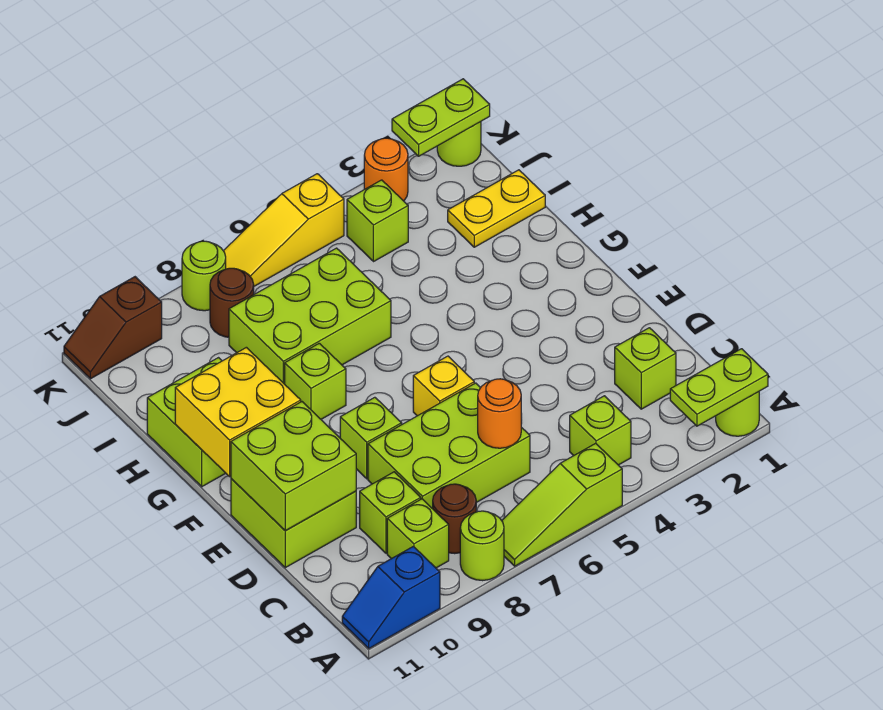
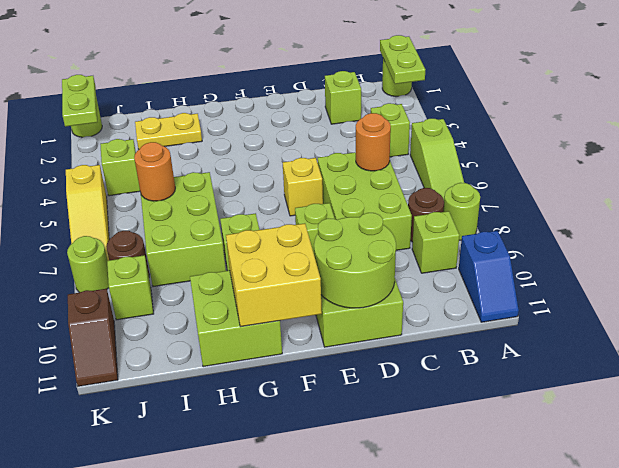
lime 1x1 brick [360,472,421,553] -> lime 1x1 brick moved to [107,255,153,320]
lime 2x2 brick [231,402,356,531] -> lime 2x2 round brick [314,213,396,308]
yellow 1x2 plate [448,170,545,247] -> yellow 1x2 plate turned to [135,113,202,149]
orange 1x1 round brick [364,138,408,201] -> orange 1x1 round brick moved to [134,142,175,201]

